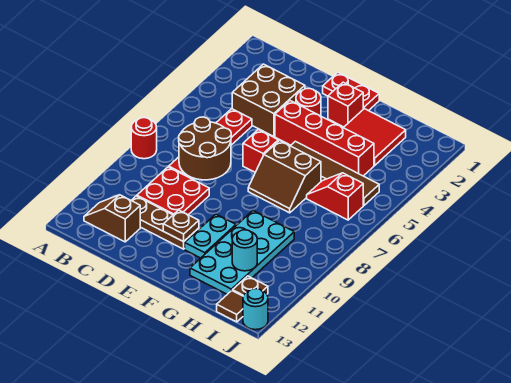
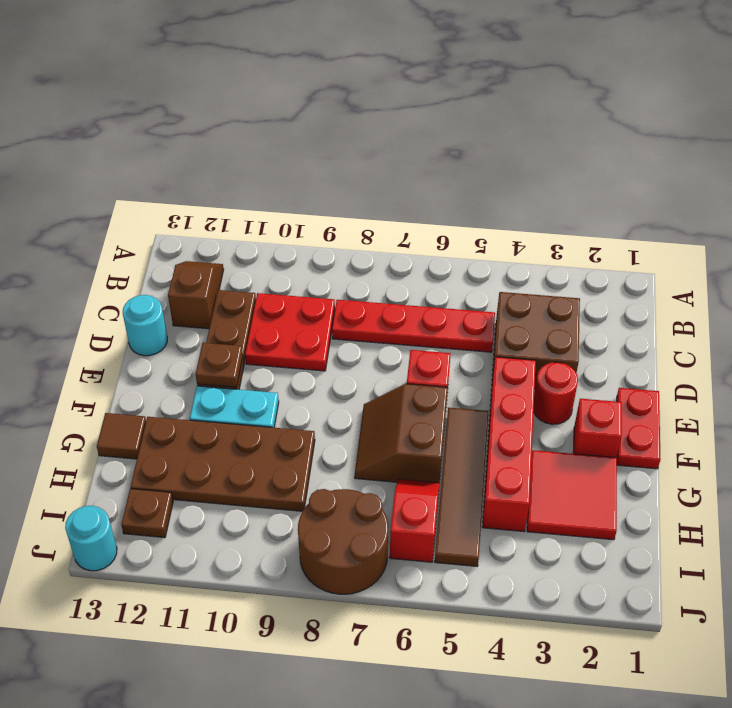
red 1x1 round brick [131,118,157,159] -> none
brown 2x2 round brick [179,117,231,180] -> brown 2x2 round brick moved to [298,489,388,594]
cyan 2x4 plate [190,211,294,294] -> brown 2x4 plate [130,417,315,511]
cyan 1x1 round brick [232,230,257,271] -> cyan 1x1 round brick moved to [123,295,167,356]
brown 1x1 tile [217,291,243,322] -> brown 1x1 tile moved to [97,413,146,459]

